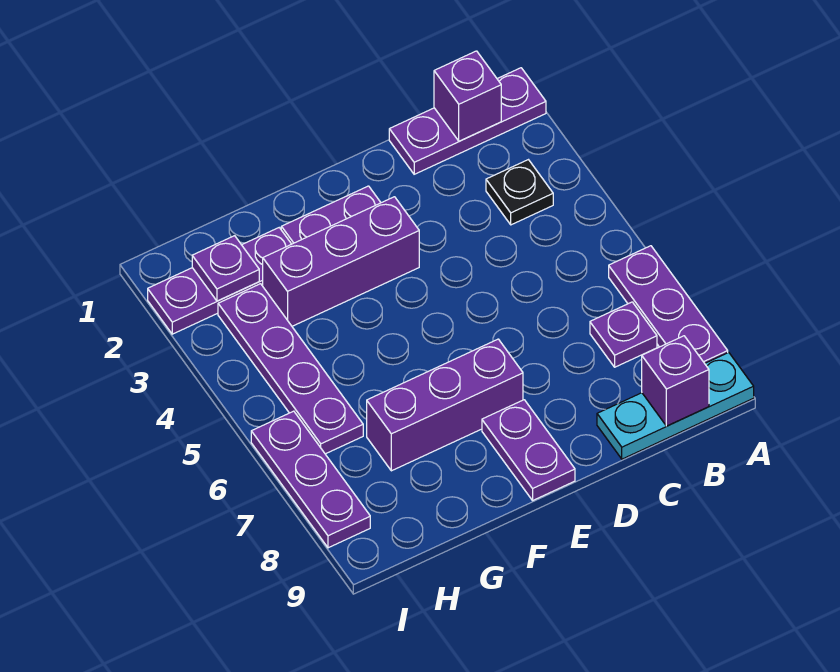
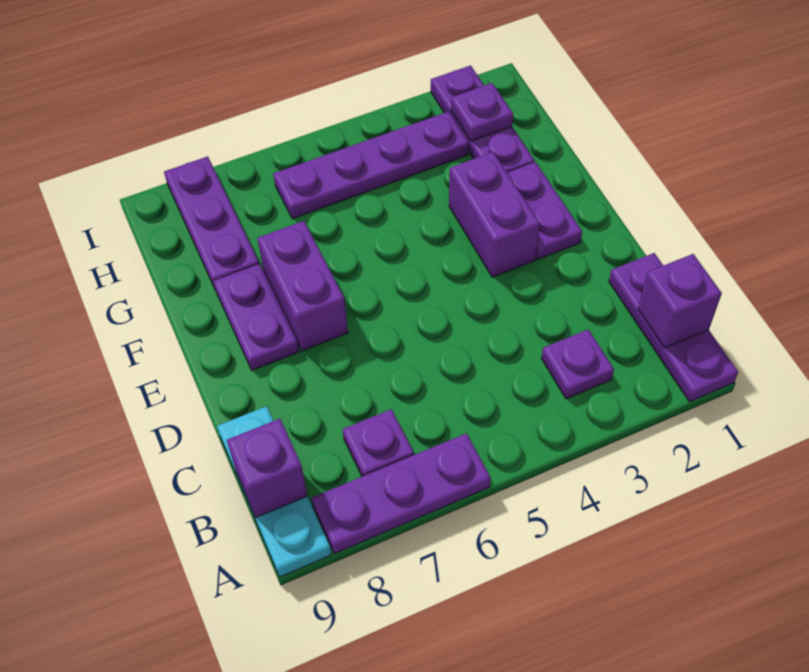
black 1x1 plate [486,160,553,225] -> purple 1x1 plate [541,329,614,399]
purple 1x3 brick [263,197,419,326] -> purple 1x2 brick [449,152,540,277]
purple 1x3 brick [367,339,523,471] -> purple 1x2 brick [257,221,348,351]
purple 1x2 plate [482,400,575,500] -> purple 1x2 plate turned to [213,264,299,370]
purple 1x3 plate [251,411,370,548] -> purple 1x3 plate turned to [164,156,259,290]

